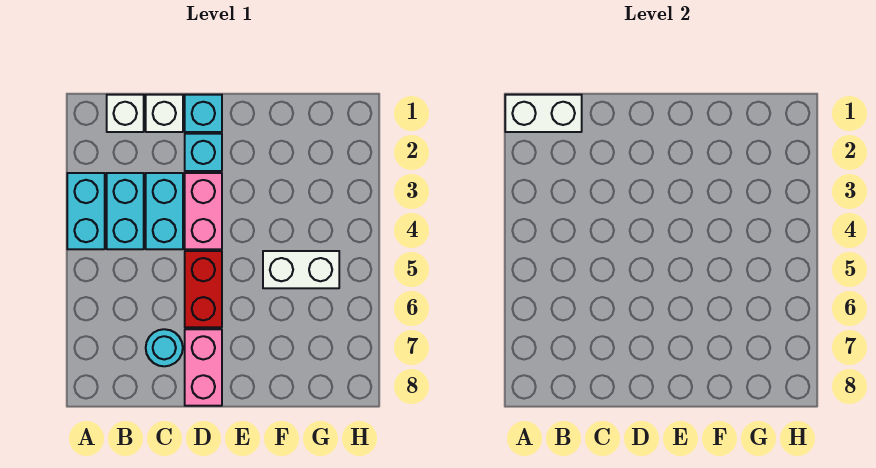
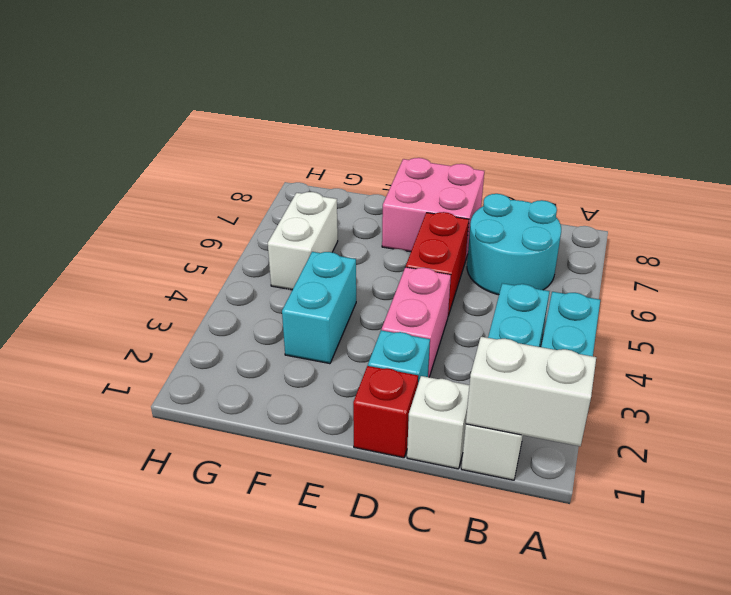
cyan 1x2 brick [146,173,183,249] -> cyan 1x2 brick moved to [282,252,356,364]
cyan 1x1 round brick [146,329,183,366] -> cyan 2x2 round brick [467,194,561,295]
cyan 1x1 brick [185,95,222,132] -> red 1x1 brick [353,366,418,458]
pink 1x2 brick [185,329,222,406] -> pink 2x2 brick [382,158,484,258]
white 1x2 brick [263,251,339,288] -> white 1x2 brick turned to [268,192,338,290]

